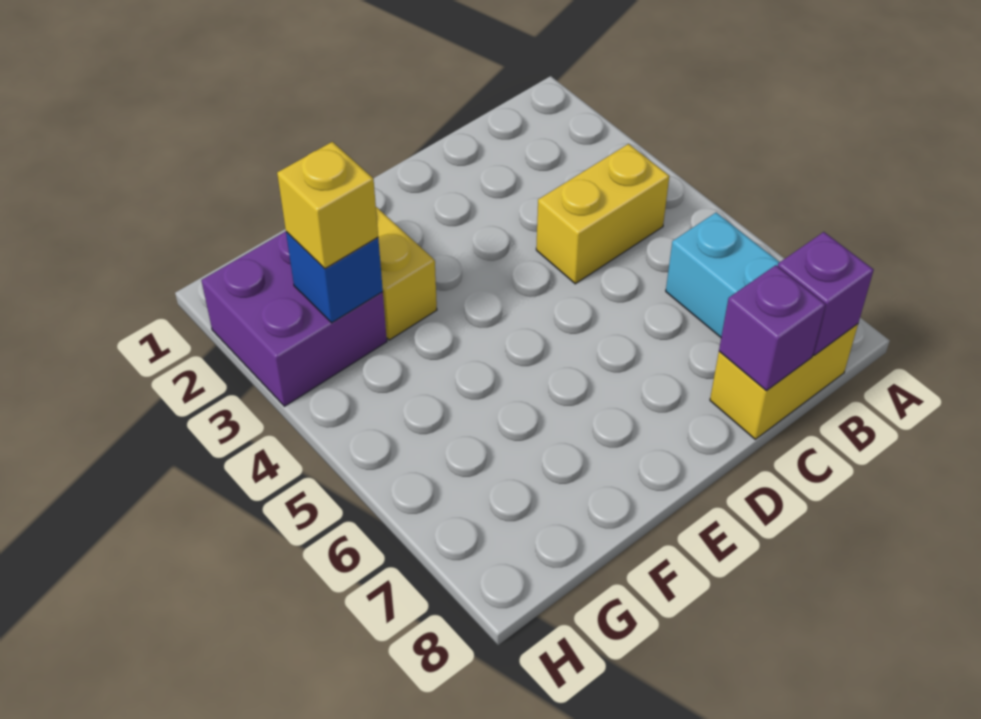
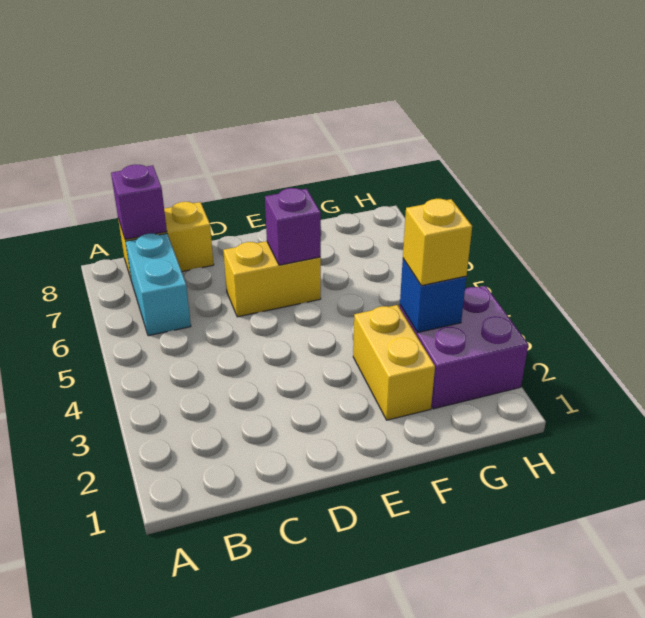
yellow 1x2 brick [536,144,669,284] -> yellow 1x2 brick moved to [223,241,321,317]
purple 1x1 brick [719,265,826,391] -> purple 1x1 brick moved to [265,188,321,265]

